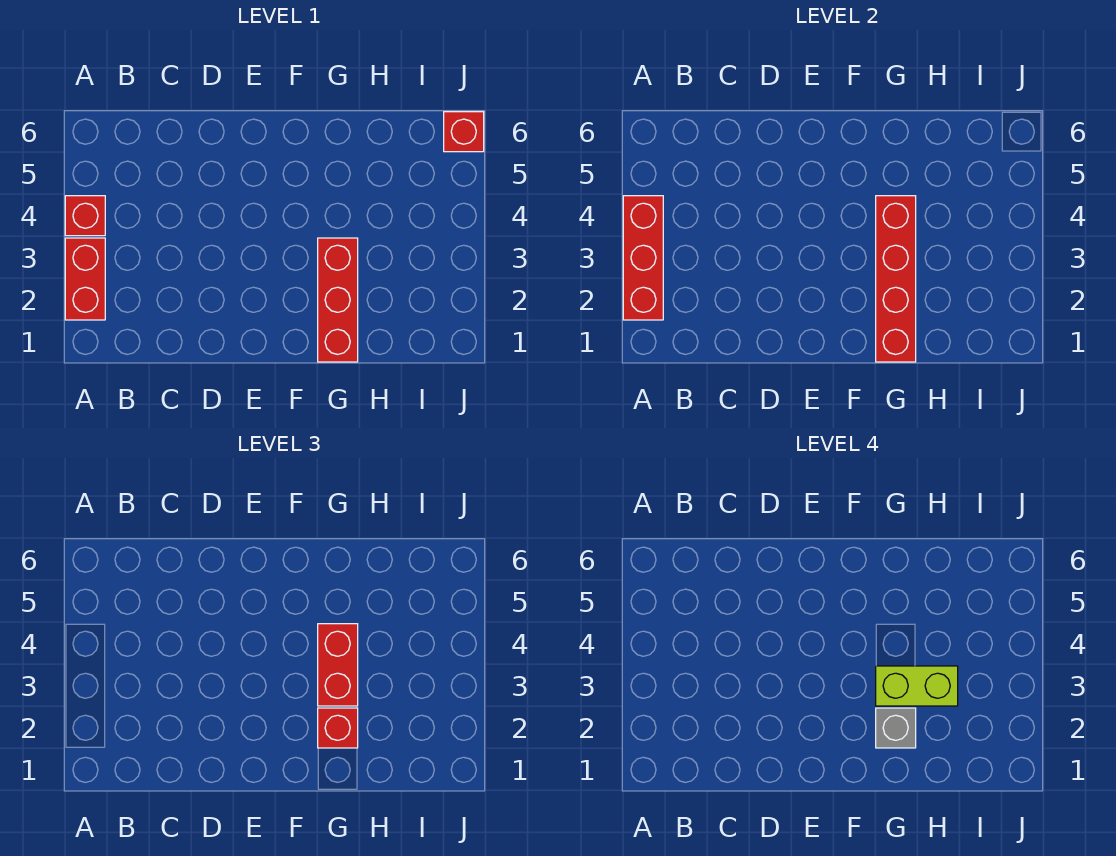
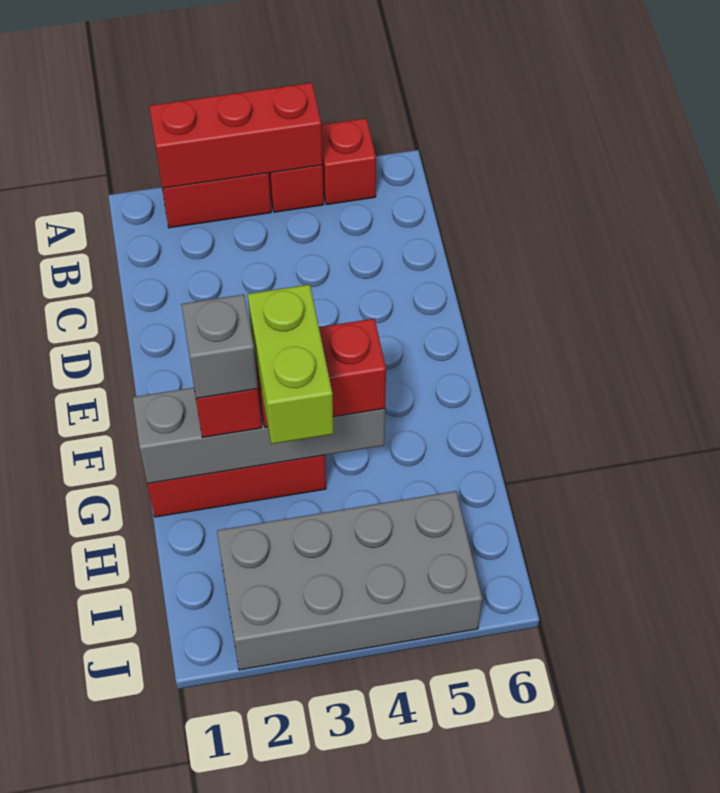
red 1x4 brick [876,196,916,362] -> grey 1x4 brick [133,388,385,484]
none -> grey 2x4 brick [217,491,482,670]
red 1x1 brick [444,112,484,152] -> red 1x1 brick moved to [321,118,376,205]

